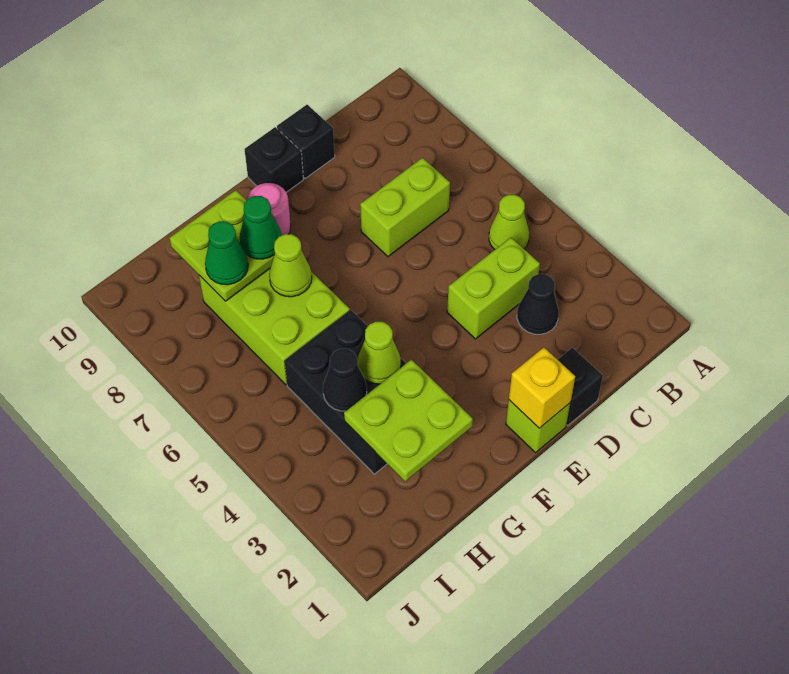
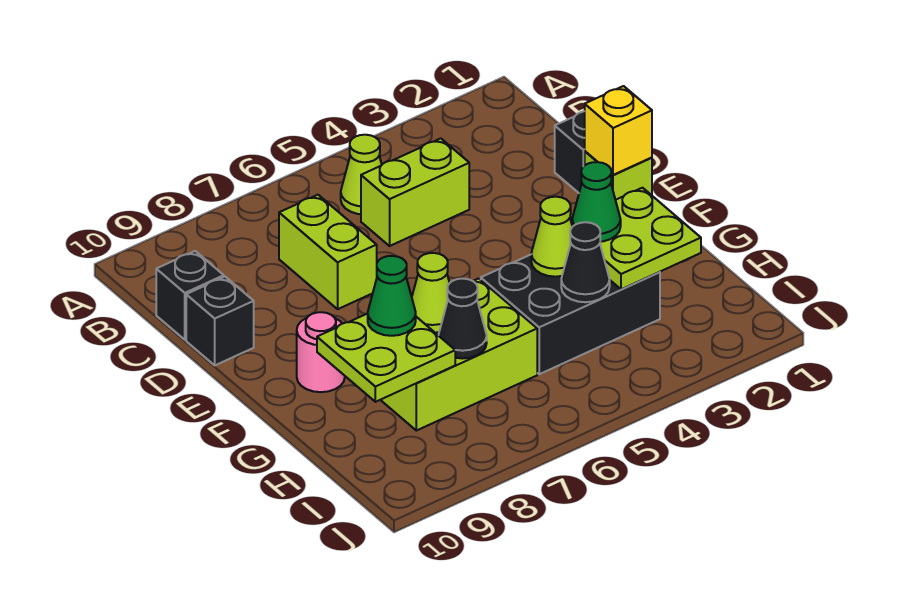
black 1x1 cone [517,274,559,334] -> black 1x1 cone moved to [438,279,487,359]
lime 1x2 brick [447,238,540,339] -> lime 1x2 brick turned to [361,138,469,246]
black 1x1 brick [244,127,303,192] -> black 1x1 brick moved to [156,251,224,340]
green 1x1 cone [205,221,248,285] -> green 1x1 cone moved to [572,162,621,242]

